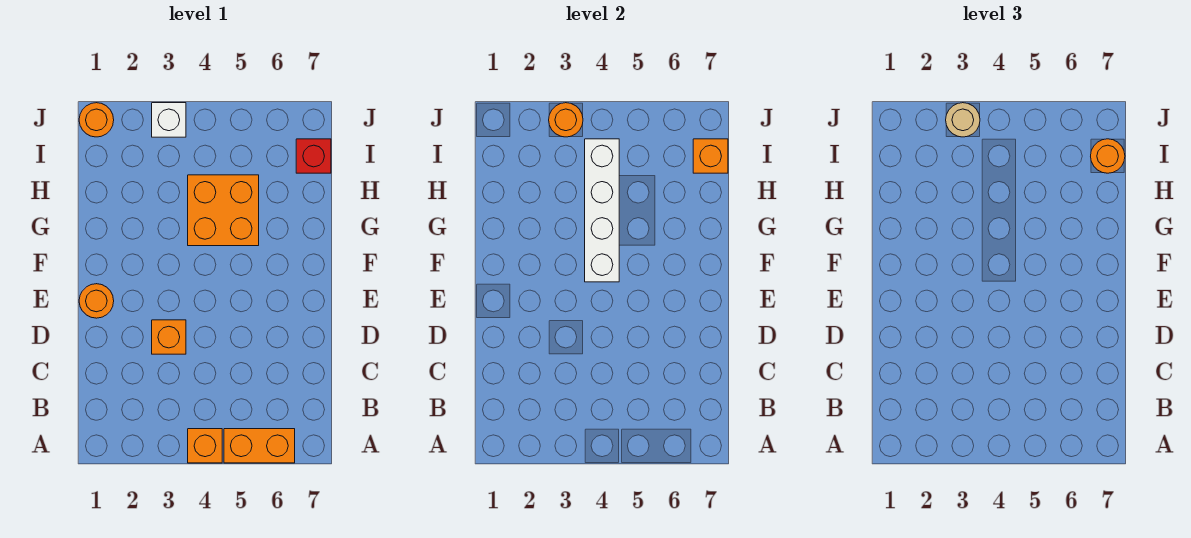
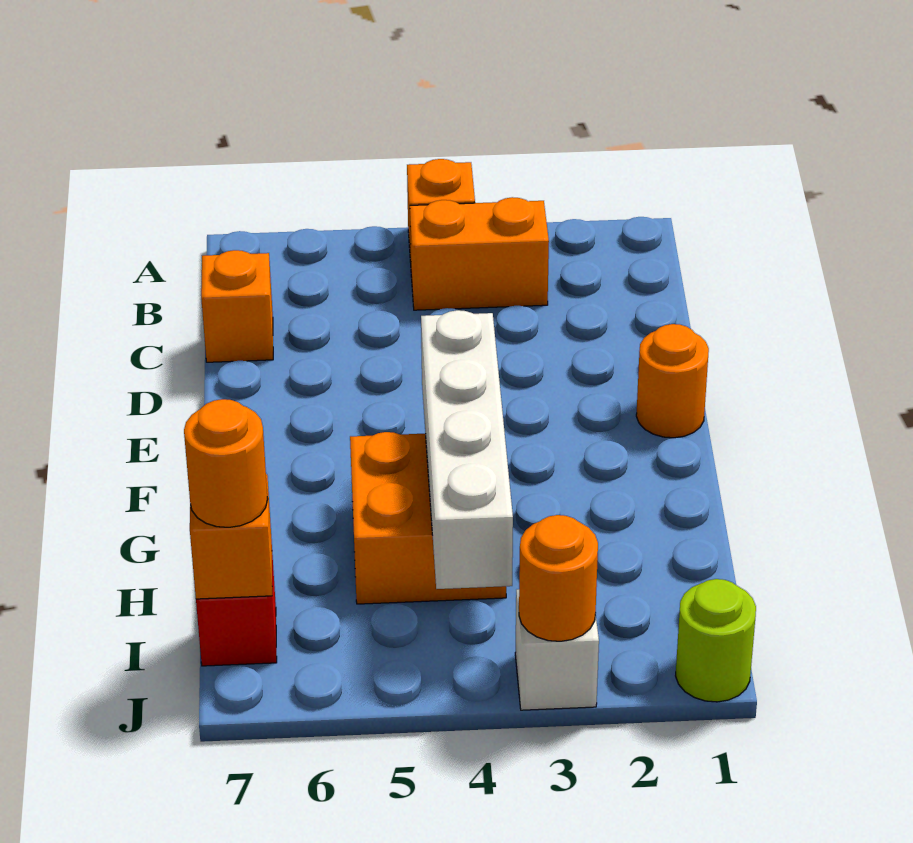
orange 1x2 brick [224,429,295,463] -> orange 1x2 brick moved to [410,197,549,310]
orange 1x1 brick [152,320,186,354] -> orange 1x1 brick moved to [201,250,273,362]
orange 1x1 round brick [79,103,114,137] -> lime 1x1 round brick [676,579,756,702]
tan 1x1 round brick [946,103,980,137] -> none

